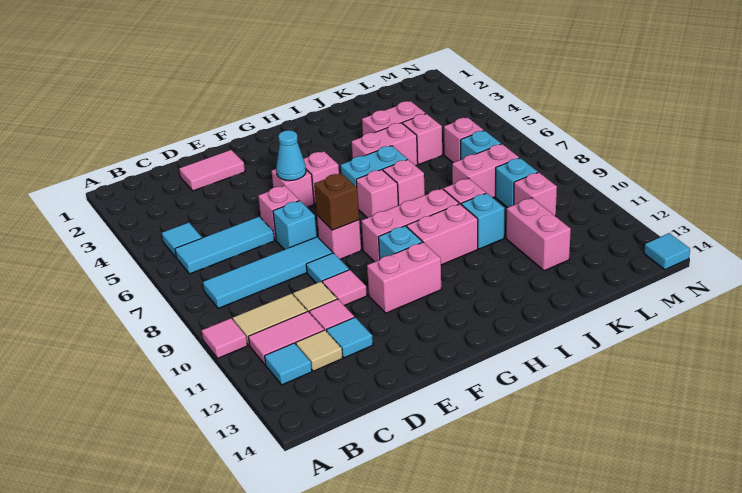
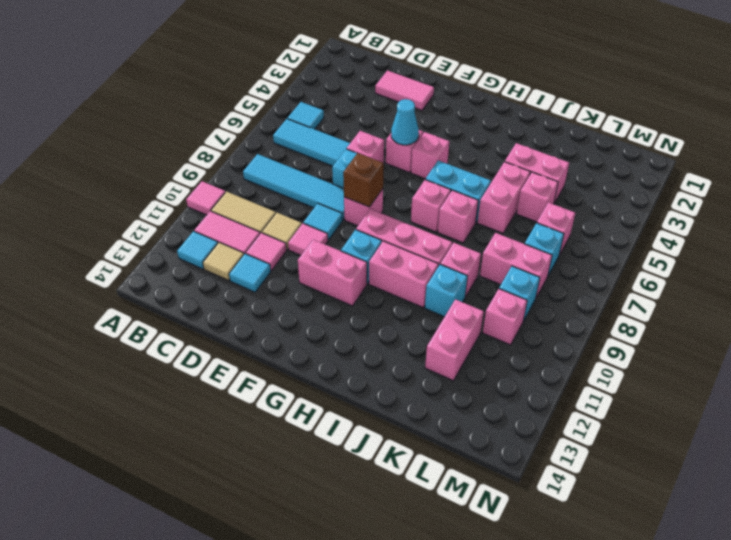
pink 1x2 brick [351,123,418,166] -> pink 1x2 brick turned to [477,162,530,233]
cyan 1x1 tile [644,233,690,269] -> none

